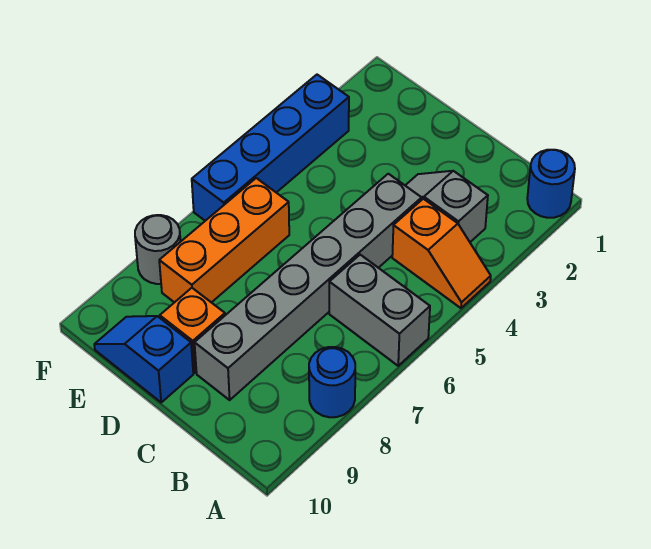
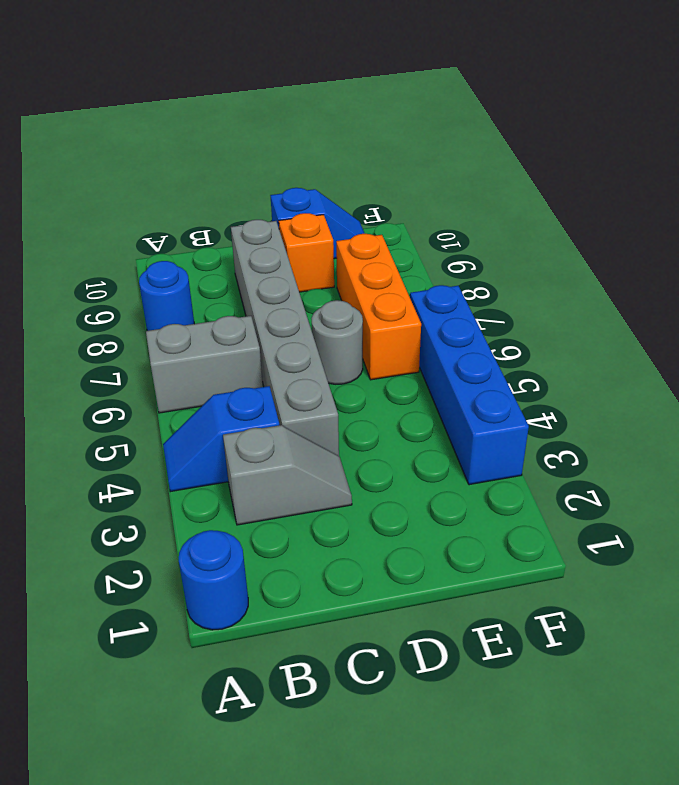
orange 1x2 slope [392,199,491,308] -> blue 1x2 slope [163,386,279,492]
grey 1x1 round brick [135,215,181,284] -> grey 1x1 round brick moved to [311,300,363,384]

